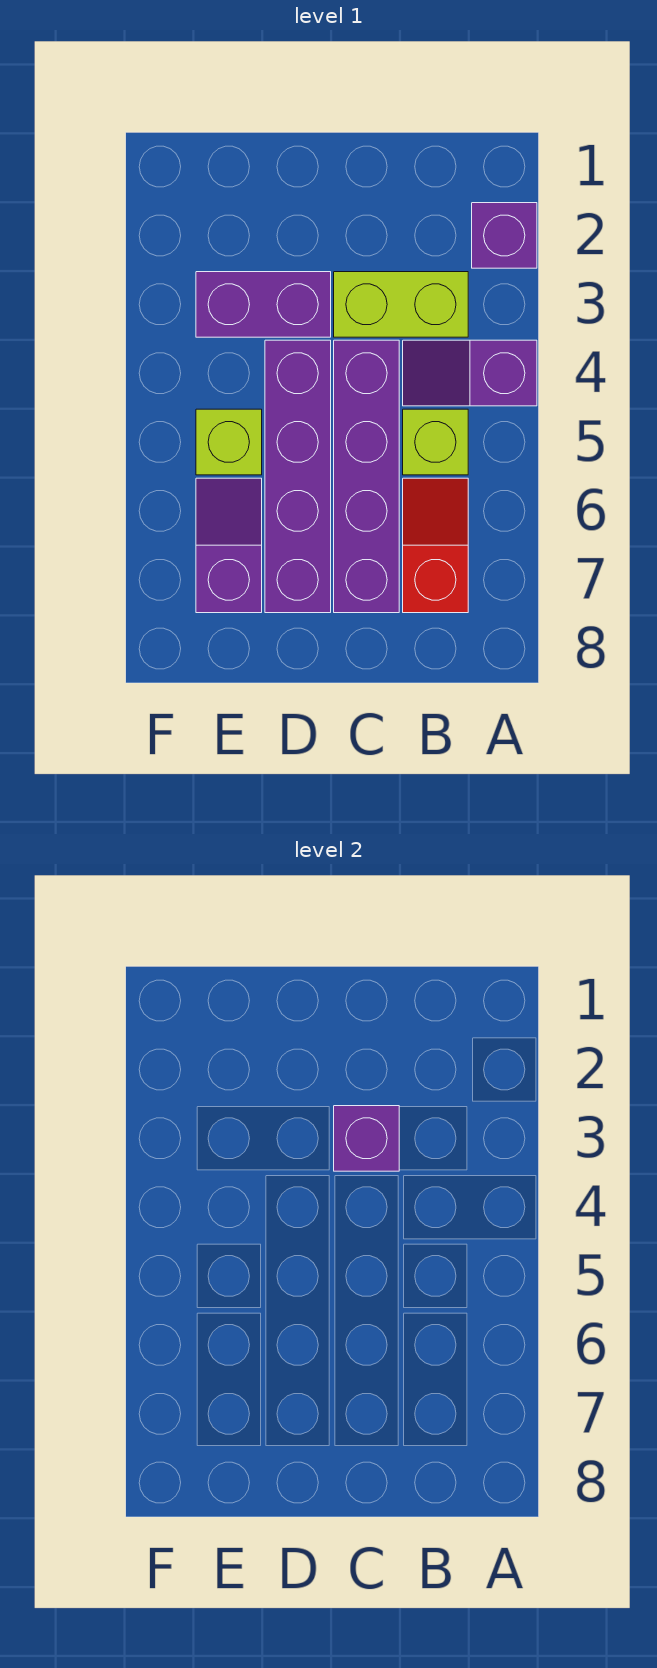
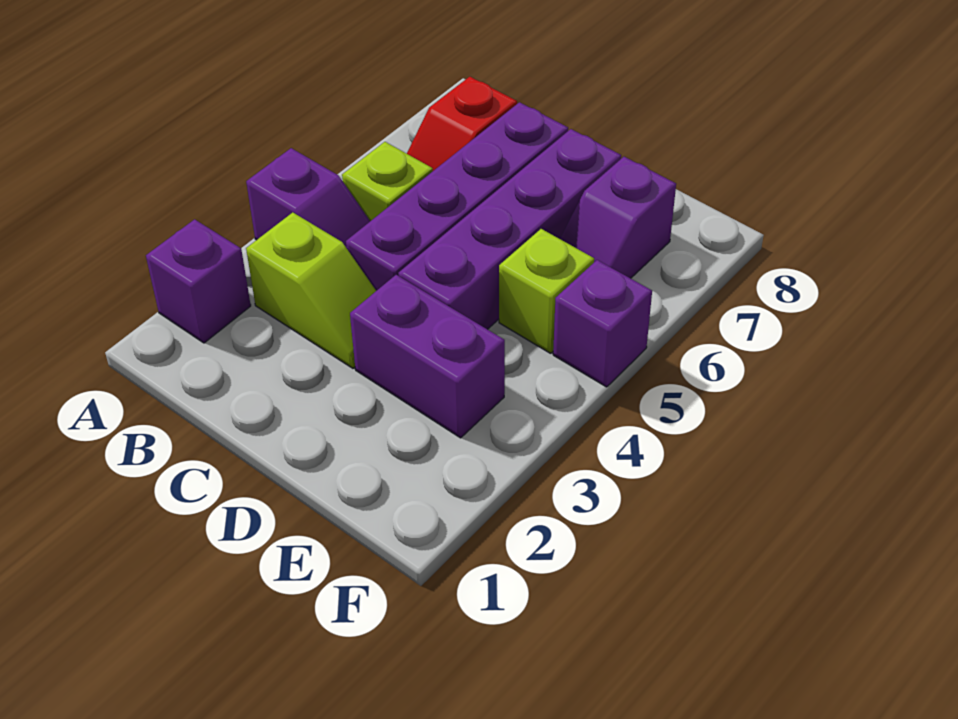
lime 1x2 brick [334,272,468,337] -> lime 1x2 slope [246,212,376,368]
purple 1x1 brick [334,1106,399,1171] -> purple 1x1 brick moved to [553,260,652,387]

